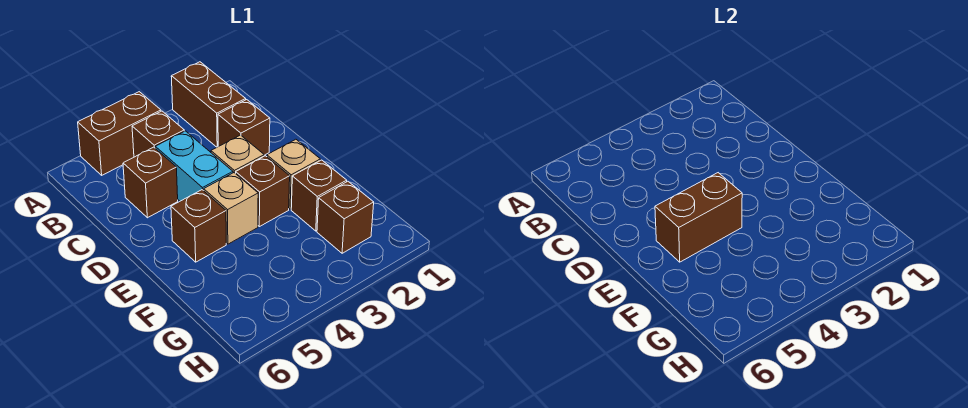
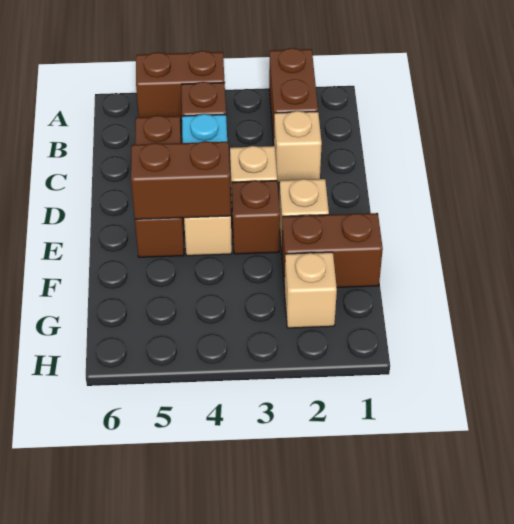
brown 1x1 brick [218,100,270,155] -> tan 1x1 brick [274,111,322,182]
brown 1x1 brick [291,160,347,231] -> brown 1x2 brick [282,213,383,289]
brown 1x1 brick [317,181,374,253] -> tan 1x1 brick [285,252,337,328]

